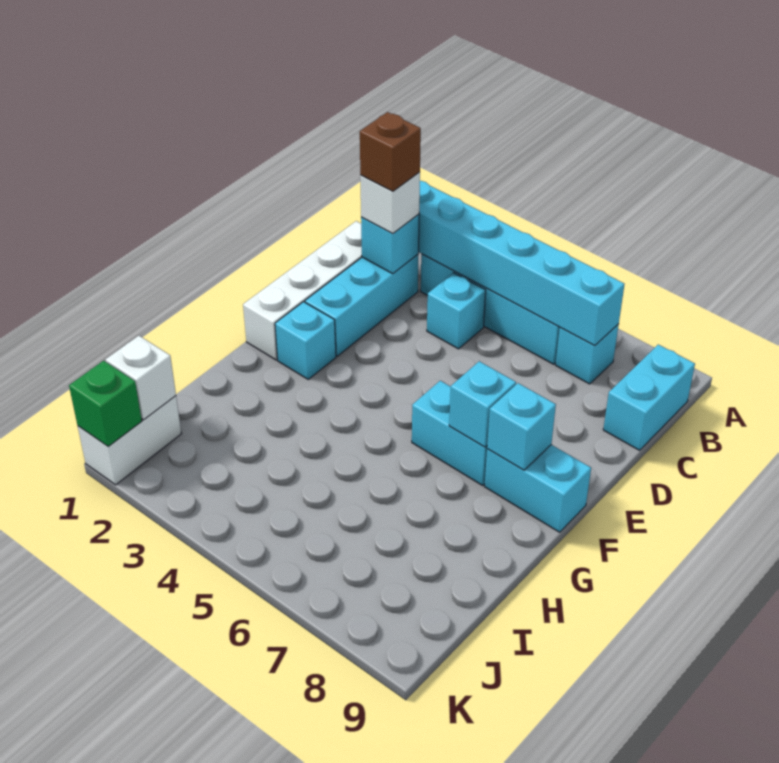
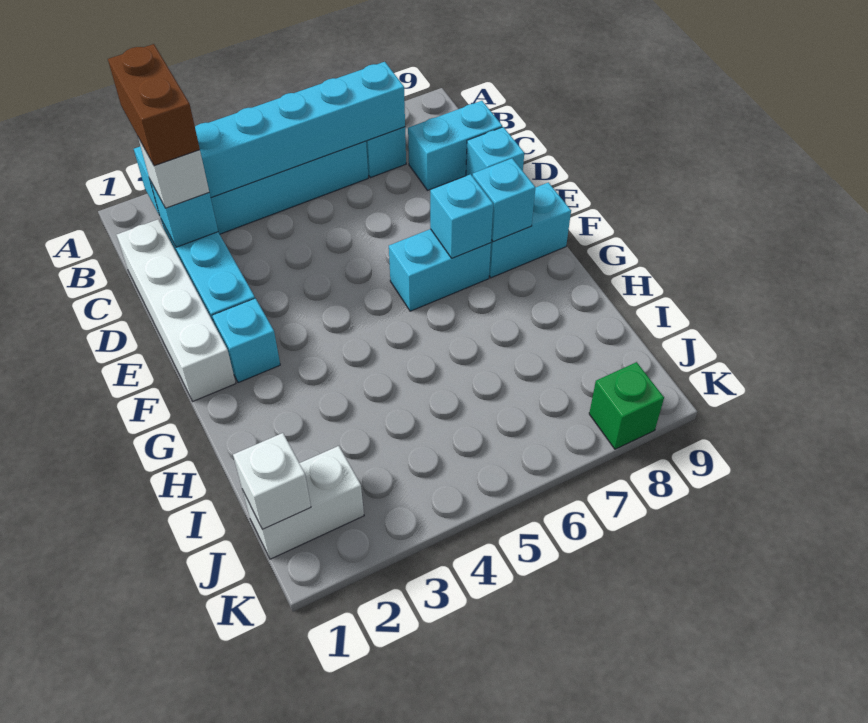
cyan 1x2 brick [603,345,695,450] -> cyan 1x2 brick turned to [408,101,502,190]
brown 1x1 brick [360,112,421,192] -> brown 1x2 brick [108,44,200,166]
cyan 1x1 brick [427,273,486,349] -> cyan 1x1 brick moved to [466,127,524,176]
white 1x2 brick [78,396,181,485] -> white 1x2 brick turned to [243,446,364,559]
green 1x1 brick [69,361,142,447] -> green 1x1 brick moved to [589,362,664,449]

